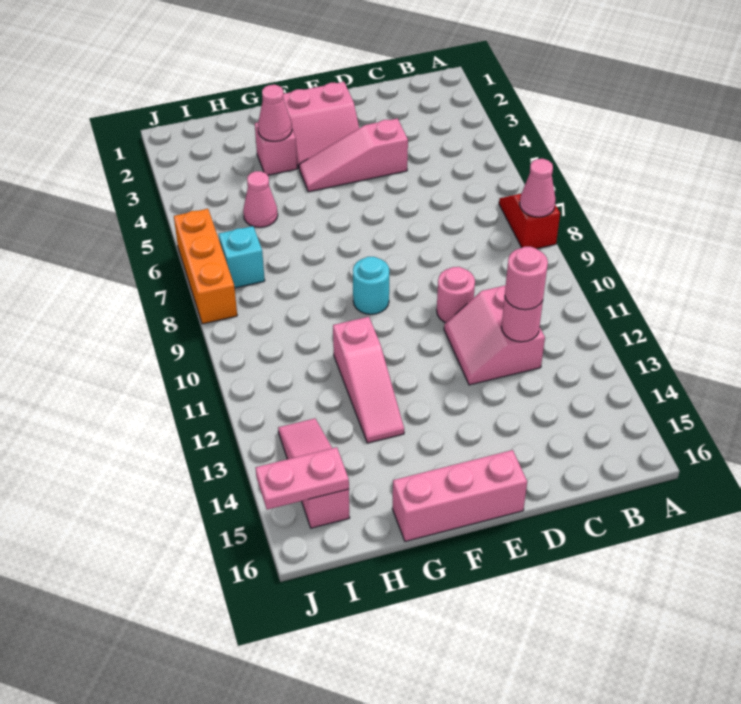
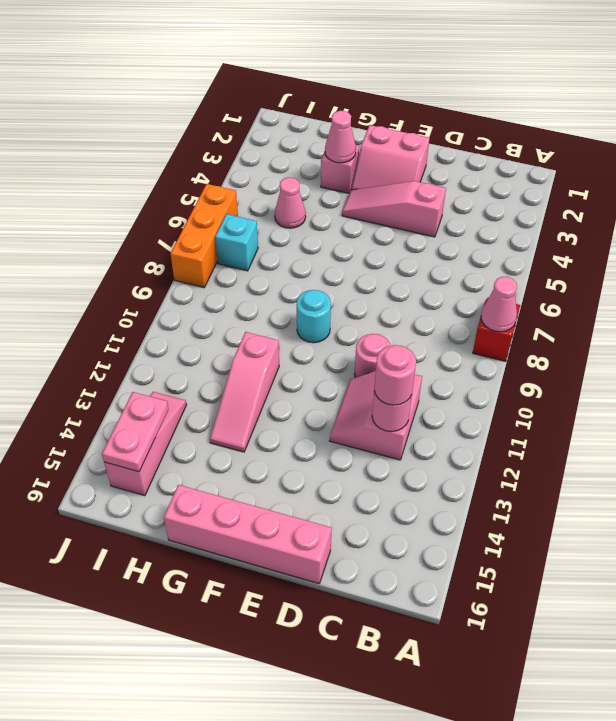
pink 1x3 brick [392,450,527,541] -> pink 1x4 brick [164,485,332,584]
pink 1x2 plate [256,447,349,510] -> pink 1x2 plate turned to [102,392,168,472]

